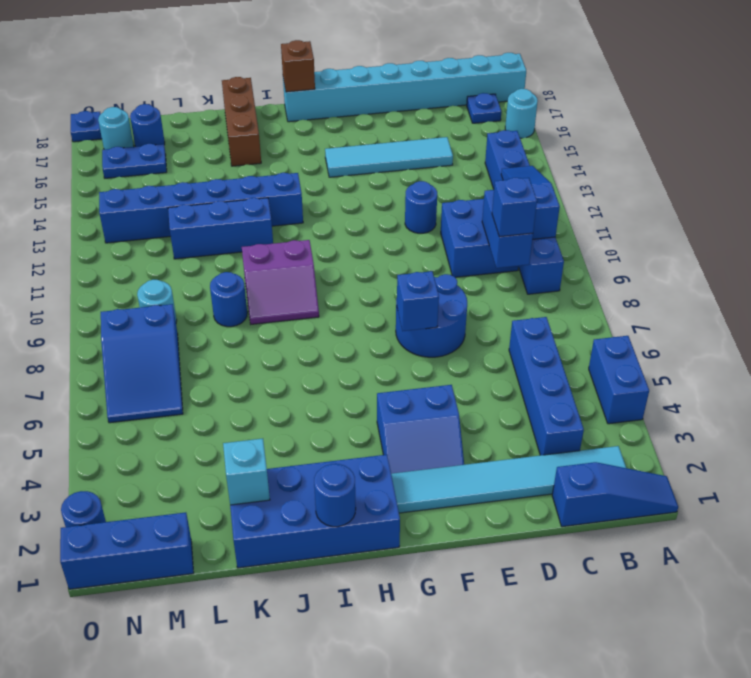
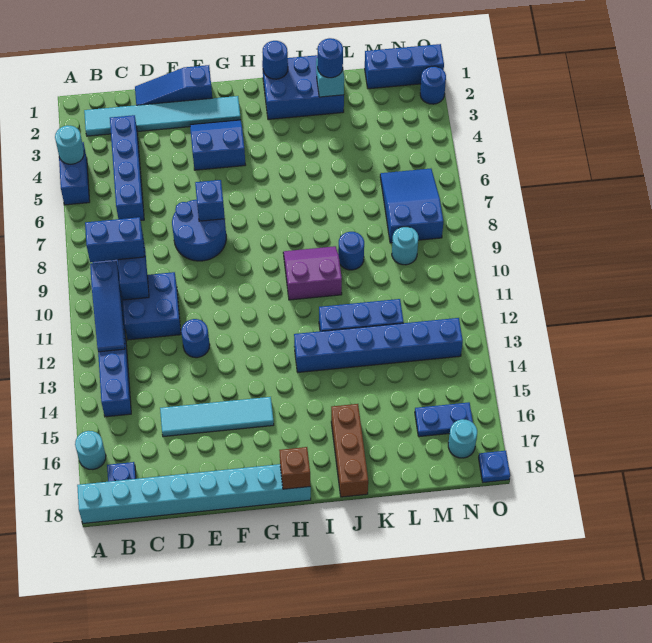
blue 1x3 slope [552,462,678,527] -> blue 1x3 slope moved to [135,65,212,105]
none -> cyan 1x1 round brick [55,125,84,164]
blue 1x1 brick [492,178,537,237] -> blue 1x2 brick [85,217,145,262]
blue 2x4 brick [230,455,400,568] -> blue 2x3 brick [262,55,344,119]
blue 1x1 round brick [130,104,165,147] -> blue 1x1 round brick moved to [318,38,343,78]

